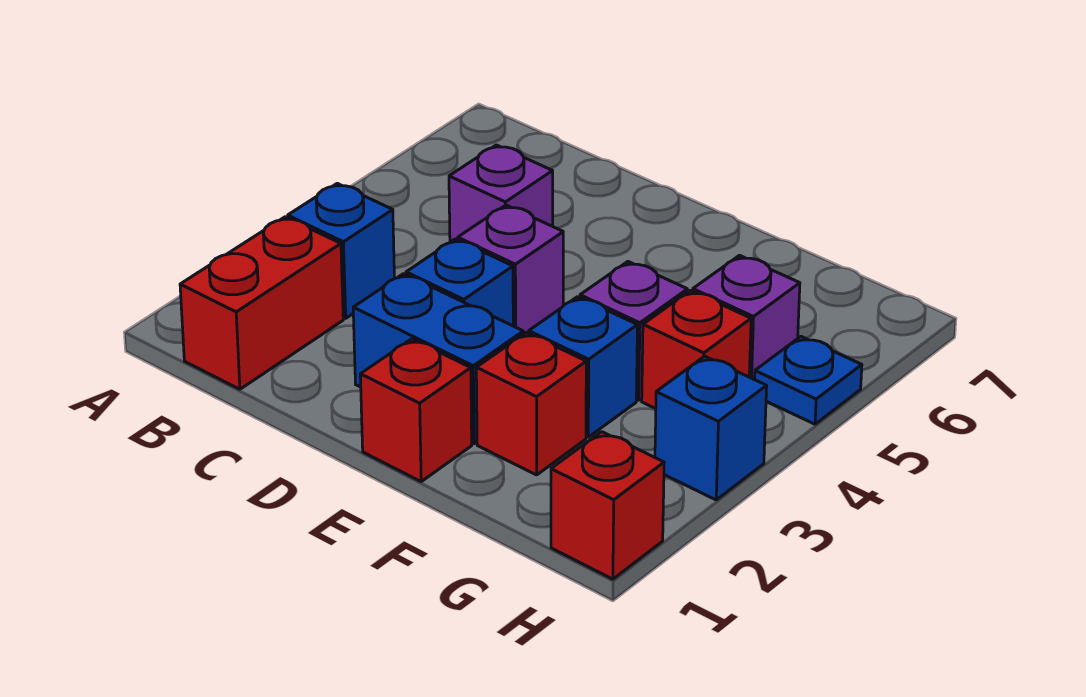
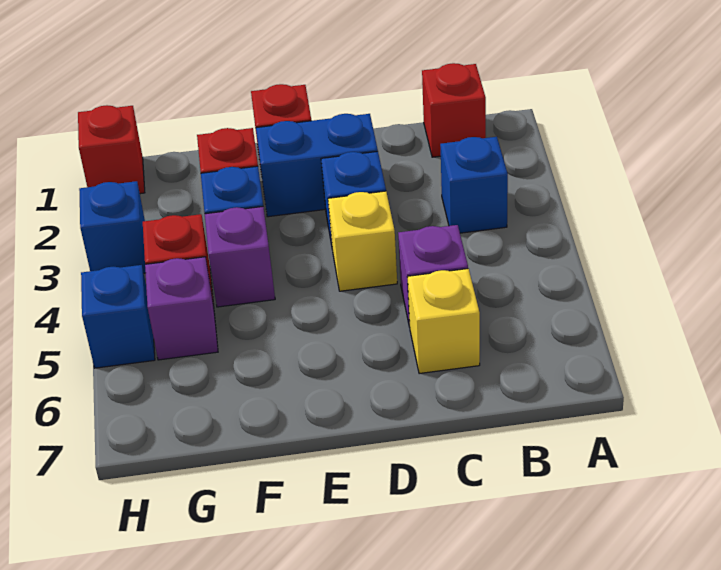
red 1x2 brick [180,217,343,389] -> red 1x1 brick [422,63,486,157]
none -> yellow 1x1 brick [408,269,480,374]
purple 1x1 brick [458,205,563,334] -> yellow 1x1 brick [328,191,397,291]
blue 1x1 plate [755,337,862,424] -> blue 1x1 brick [81,265,155,368]

